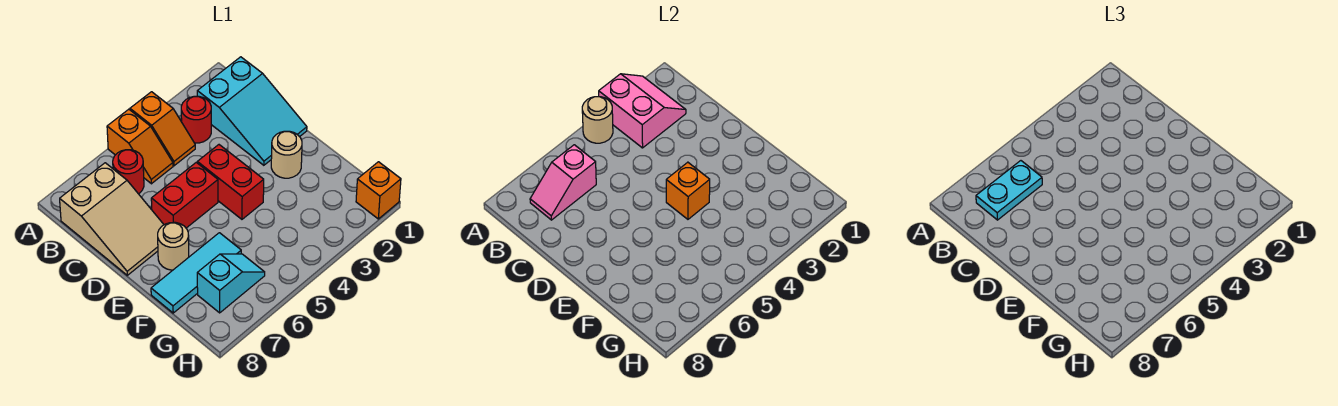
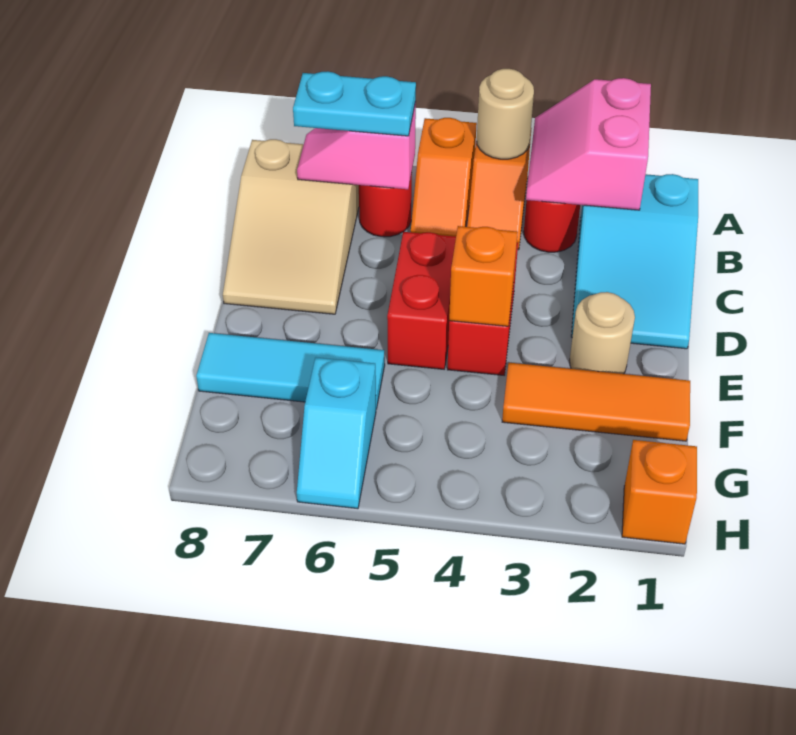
pink 2x2 slope [599,74,686,148] -> pink 2x2 slope turned to [526,78,651,210]
red 1x2 brick [151,162,218,228] -> red 1x2 brick turned to [387,232,456,369]
tan 1x1 round brick [158,222,189,270] -> none
none -> orange 1x3 tile [502,363,690,441]
cyan 1x2 slope [197,254,265,313] -> cyan 1x2 slope turned to [297,357,376,509]

